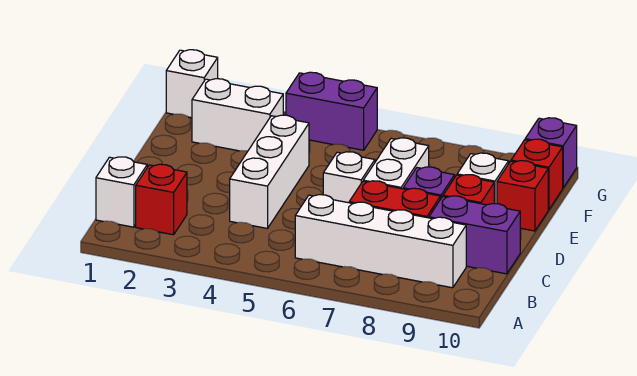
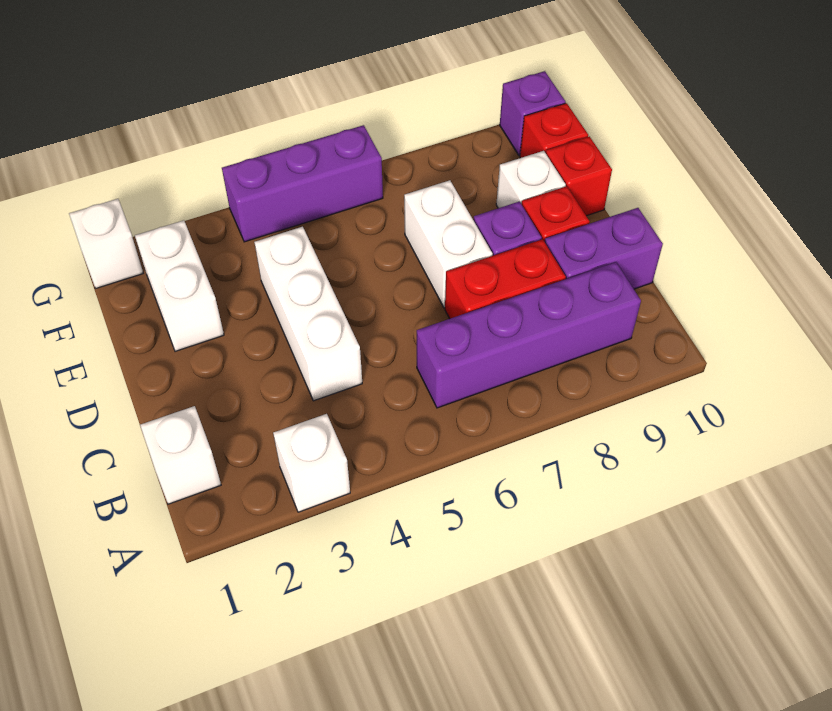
red 1x1 brick [136,164,187,235] -> none
white 1x4 brick [295,194,466,288] -> purple 1x4 brick [417,262,641,408]
white 1x1 brick [323,152,375,203] -> white 1x1 brick moved to [273,414,350,512]
white 1x2 brick [192,79,283,151] -> white 1x2 brick turned to [135,220,224,351]
purple 1x2 brick [286,72,377,150] -> purple 1x3 brick [222,125,383,242]

